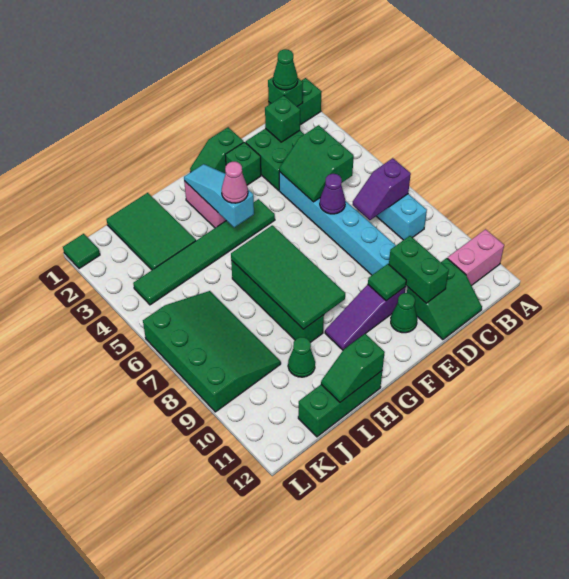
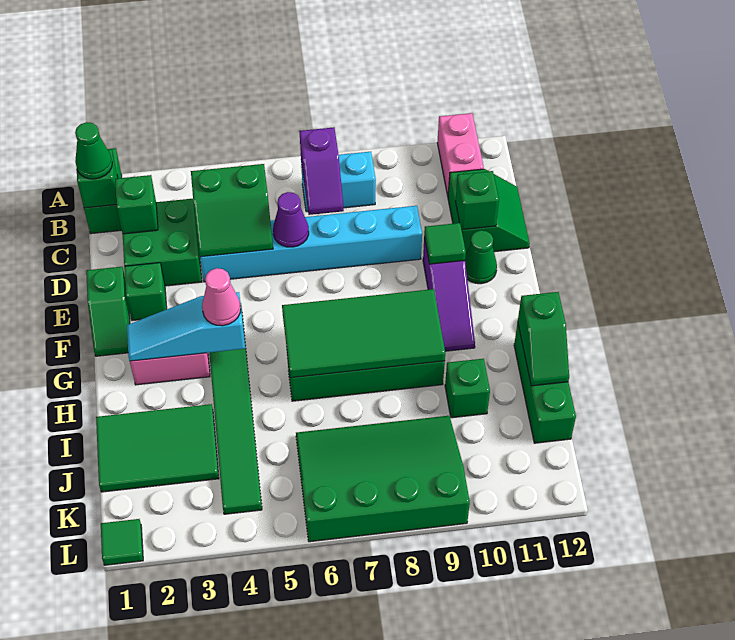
green 1x2 brick [389,236,449,303] -> green 1x1 brick [455,171,499,230]
green 1x1 cone [288,337,315,377] -> green 1x1 brick [445,359,490,418]

